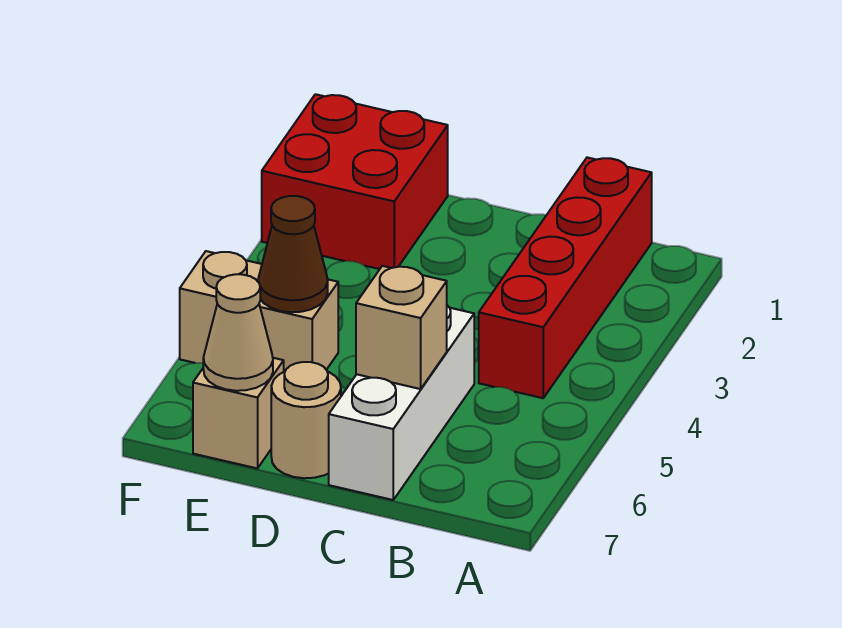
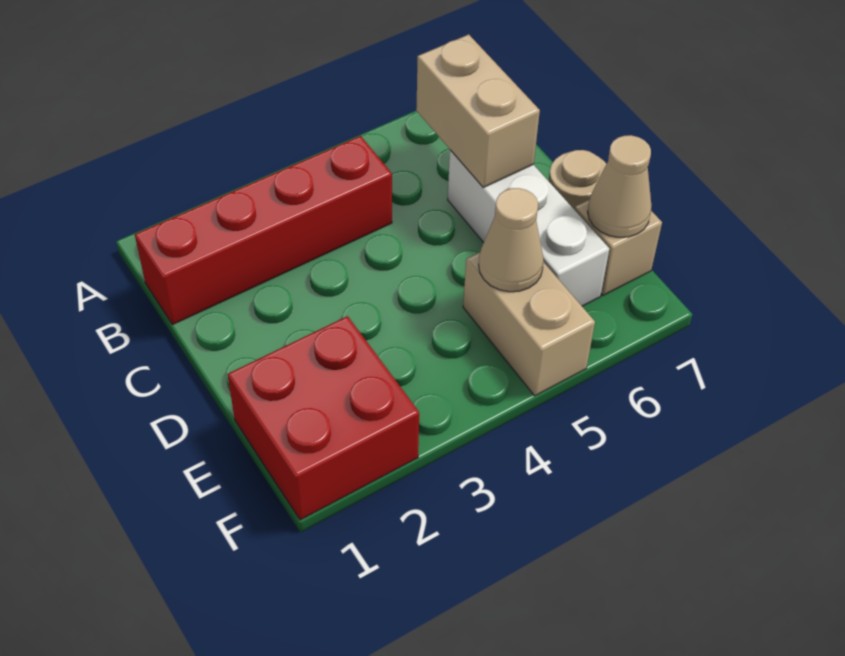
white 1x3 brick [329,306,474,500] -> white 1x3 brick turned to [448,150,609,306]
tan 1x1 brick [356,266,447,389] -> tan 1x2 brick [416,34,540,187]
brown 1x1 cone [258,196,328,312] -> tan 1x1 cone [479,188,544,292]

